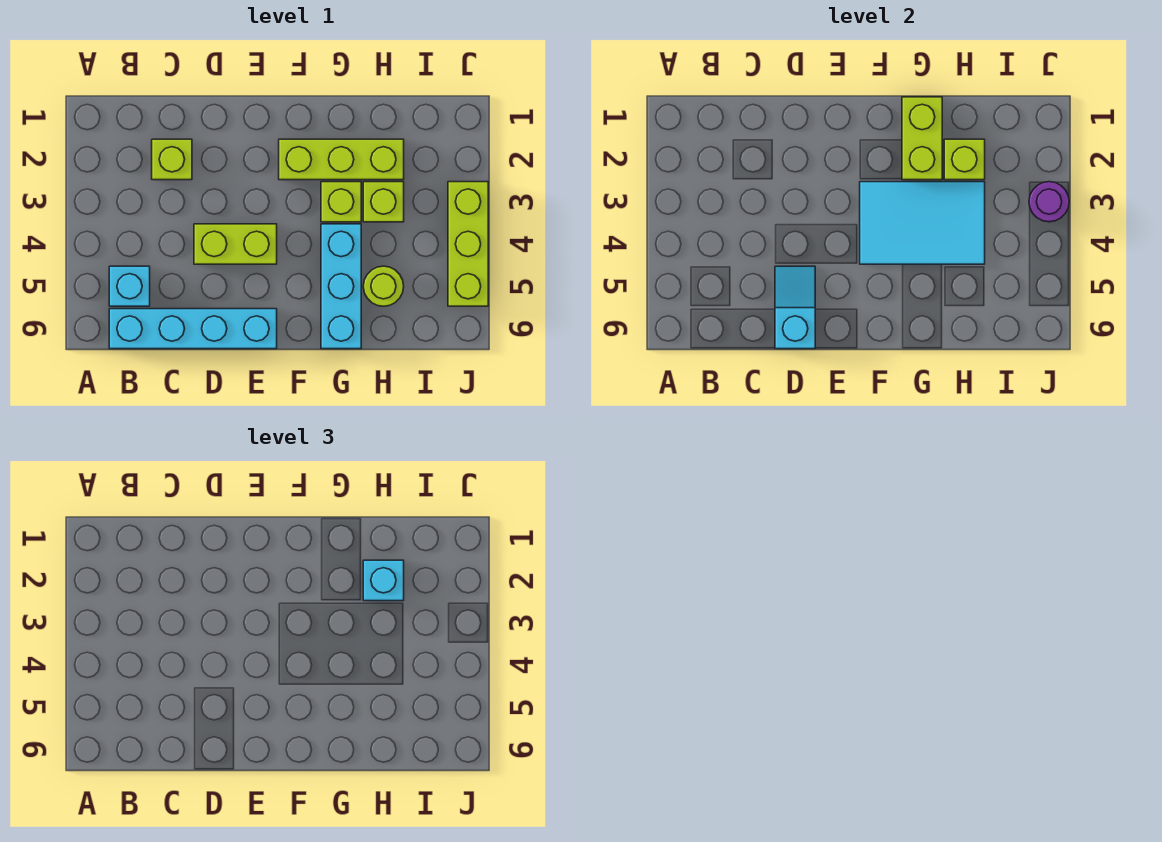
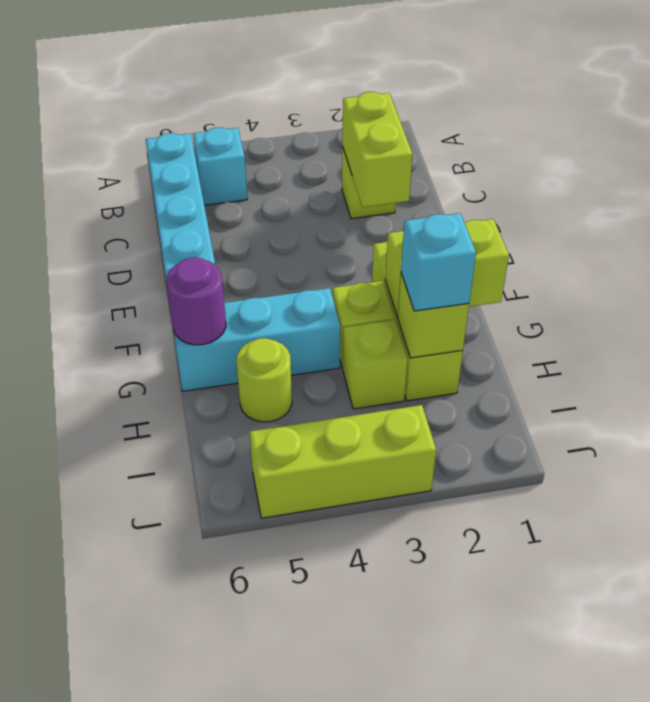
lime 1x2 brick [194,224,277,264] -> lime 1x2 brick moved to [342,92,413,207]
cyan 1x2 slope [775,266,815,349] -> none
cyan 2x3 tile [860,182,985,264] -> none
purple 1x1 round brick [1029,182,1069,222] -> purple 1x1 round brick moved to [166,257,226,345]

